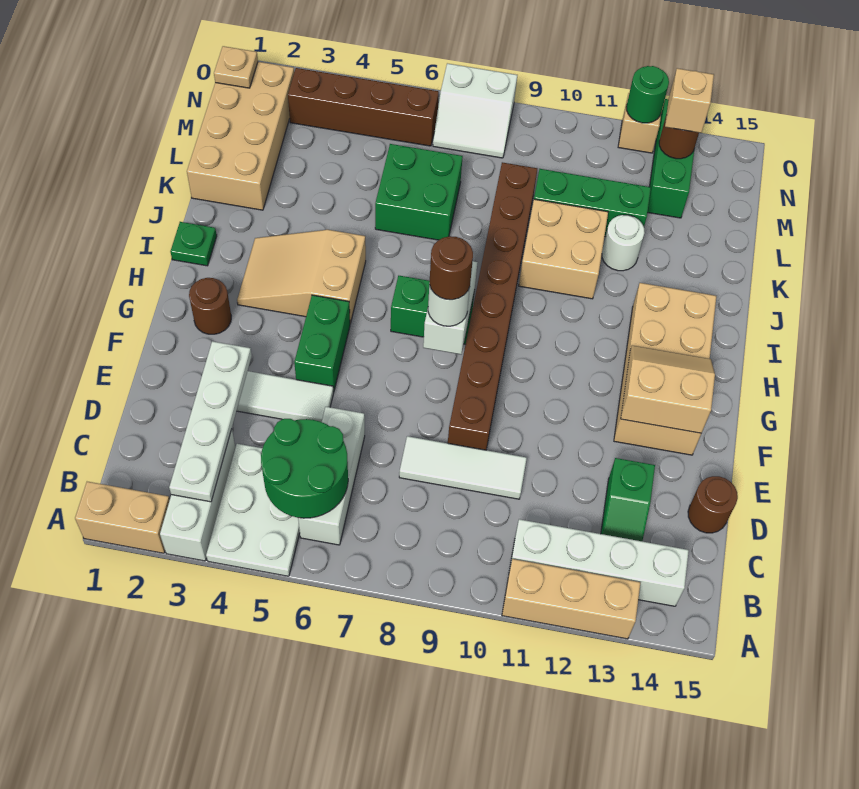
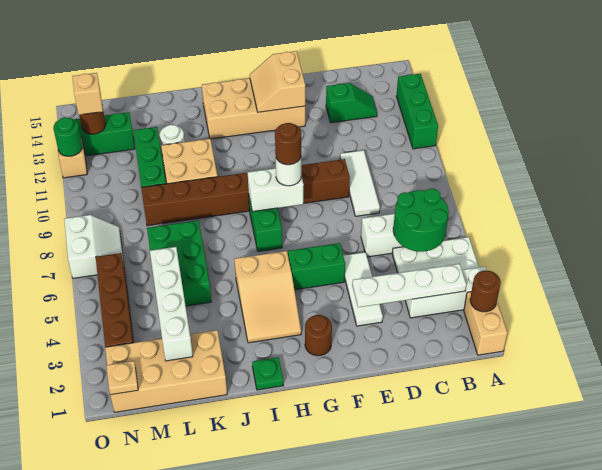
tan 1x3 brick [502,559,640,639] -> green 1x3 brick [396,74,438,149]
white 1x4 brick [510,519,689,606] -> white 1x4 brick moved to [150,247,193,361]
brown 1x1 round brick [688,476,738,533] -> brown 1x1 round brick moved to [470,271,501,312]
green 2x2 brick [375,144,463,240] -> green 2x3 brick [147,221,211,306]

